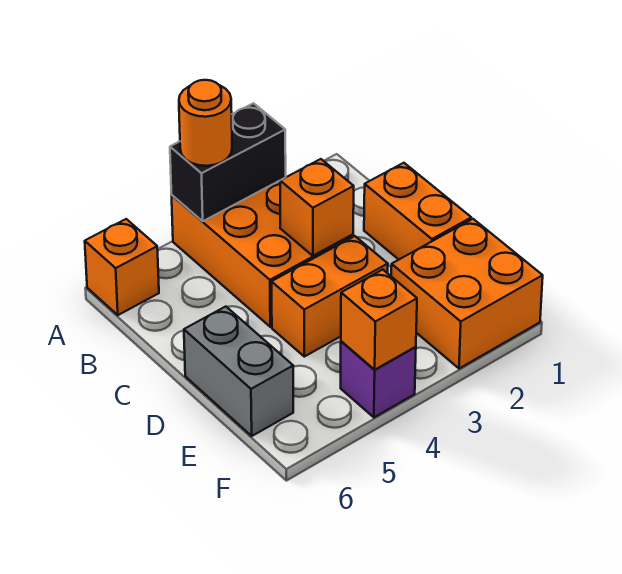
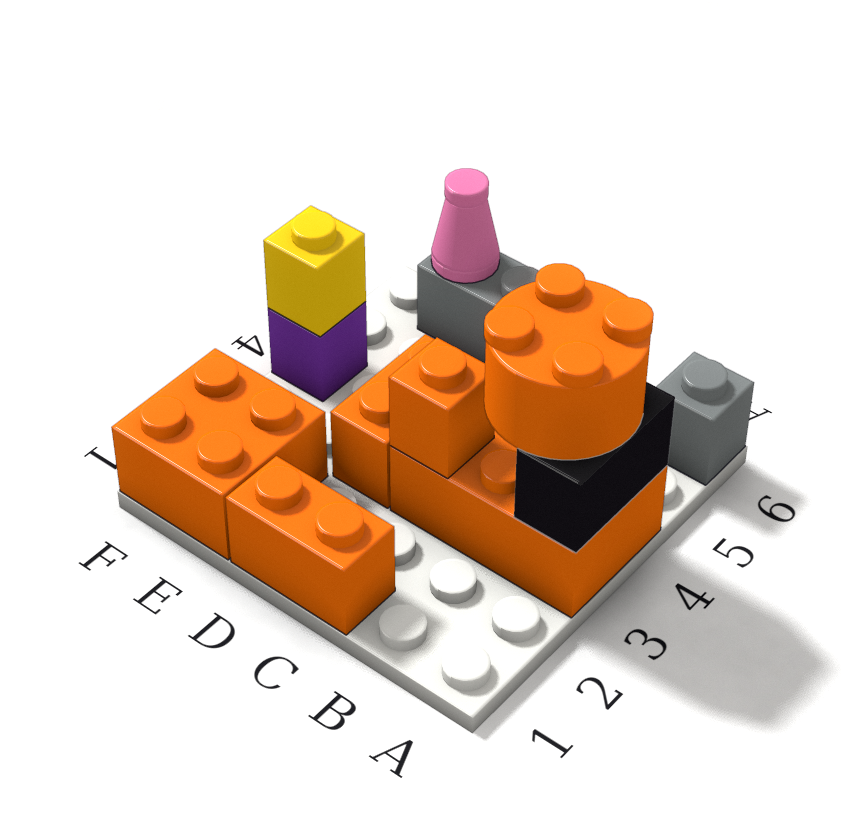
orange 1x1 round brick [179,80,232,166] -> orange 2x2 round brick [484,263,654,460]
orange 1x1 brick [85,219,159,315] -> grey 1x1 brick [656,352,754,485]
none -> pink 1x1 cone [431,168,500,283]
orange 1x1 brick [341,270,417,370] -> yellow 1x1 brick [263,206,366,337]

